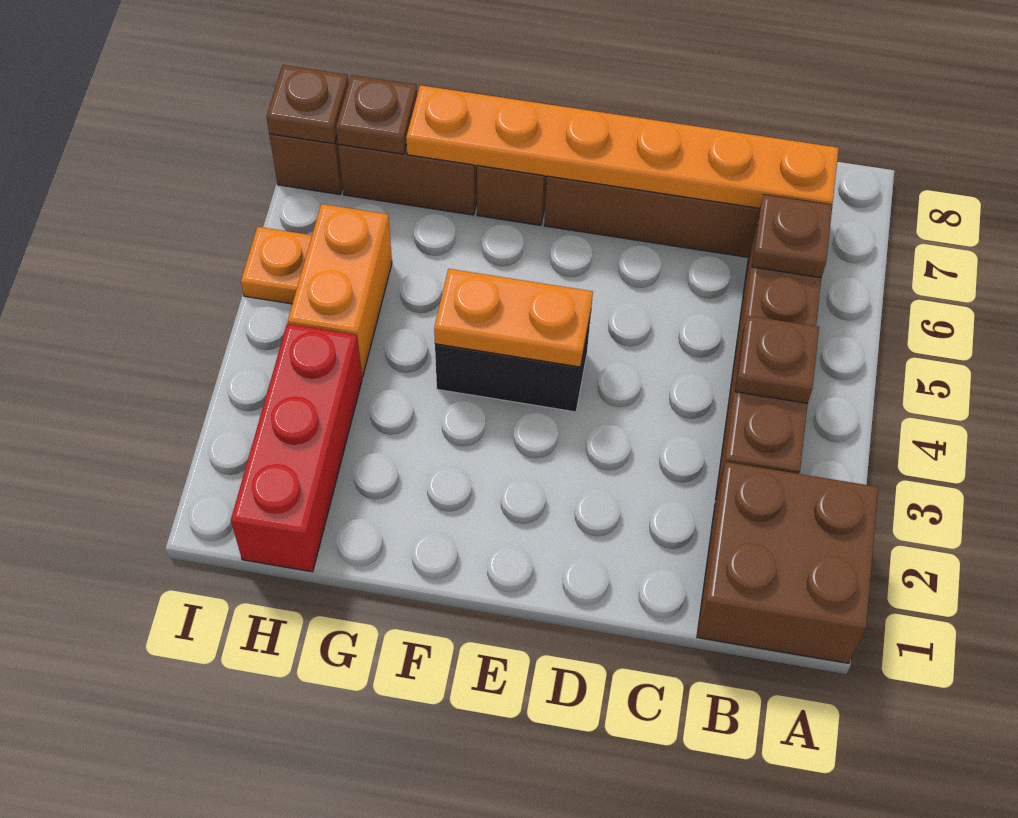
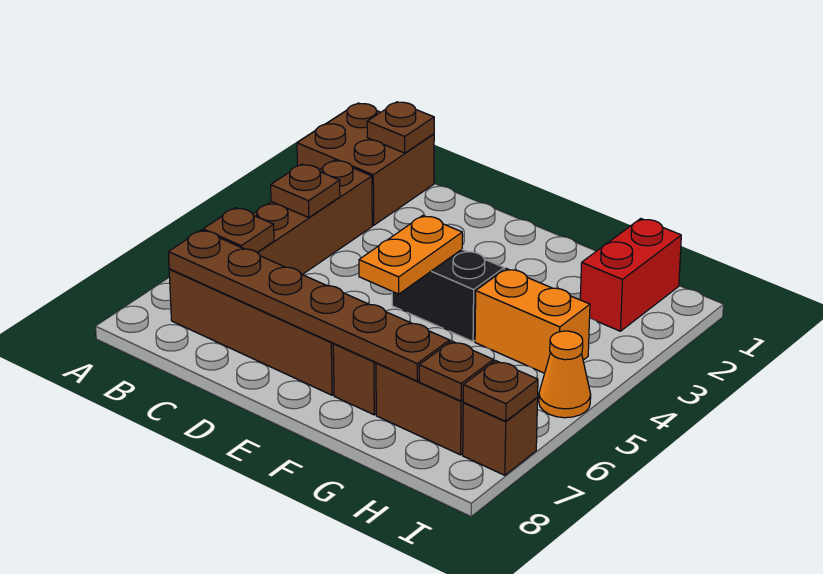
none -> brown 1x1 plate [367,102,434,153]
orange 1x6 plate [406,85,839,208] -> brown 1x6 plate [168,230,449,381]
orange 1x2 plate [434,269,593,367] -> orange 1x2 plate turned to [359,216,462,294]
red 1x3 brick [231,324,362,572] -> red 1x2 brick [580,219,681,331]
orange 1x2 brick [288,204,392,377] -> orange 1x2 brick turned to [475,269,590,373]
orange 1x1 plate [241,227,312,304] -> orange 1x1 cone [539,331,591,418]

